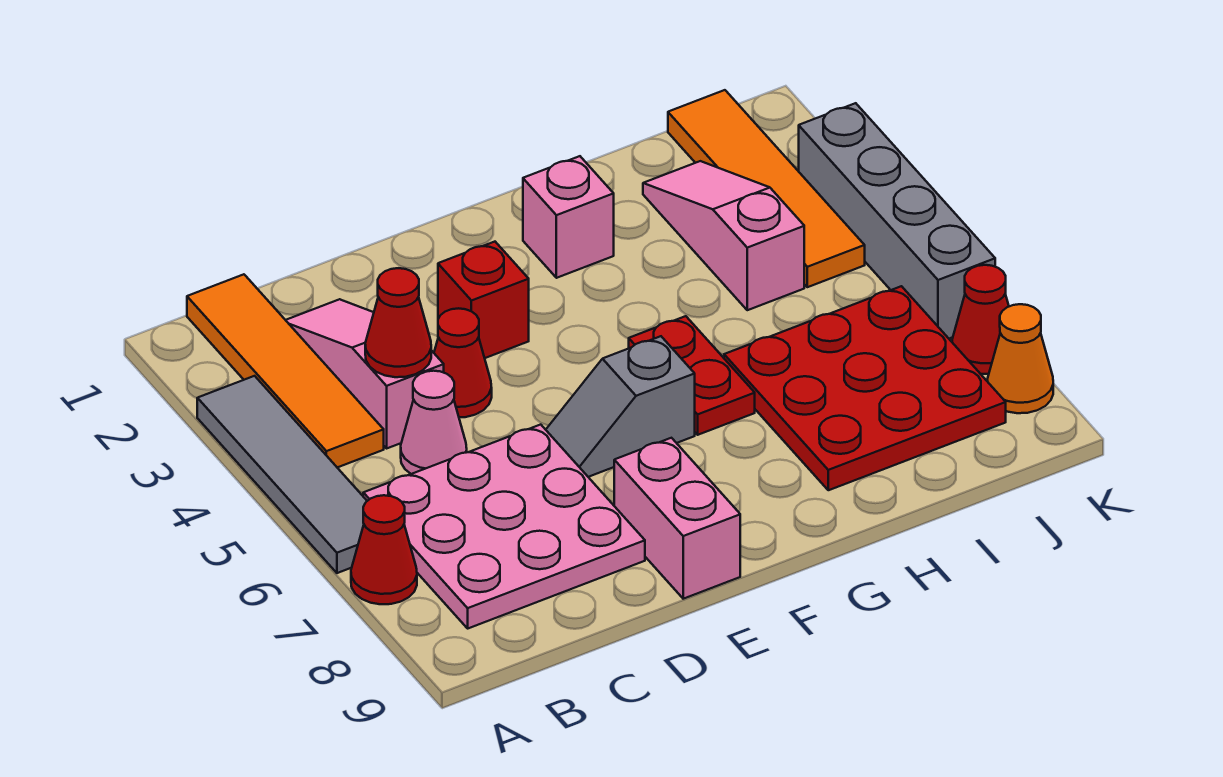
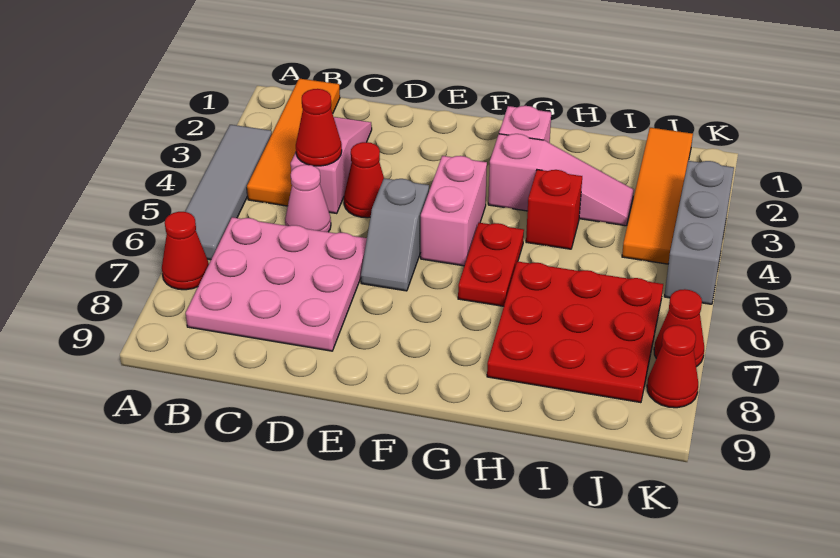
red 1x1 brick [438,242,529,358] -> red 1x1 brick moved to [526,170,582,249]
grey 1x2 slope [546,336,695,477] -> grey 1x2 slope turned to [361,178,429,291]
pink 1x2 brick [614,438,740,599] -> pink 1x2 brick moved to [421,156,487,266]
pink 1x3 slope [643,161,804,310] -> pink 1x3 slope turned to [488,134,634,226]
grey 1x4 brick [799,103,995,339] -> grey 1x3 brick [664,161,734,304]
orange 1x1 cone [987,304,1053,413] -> red 1x1 cone [647,325,698,408]

